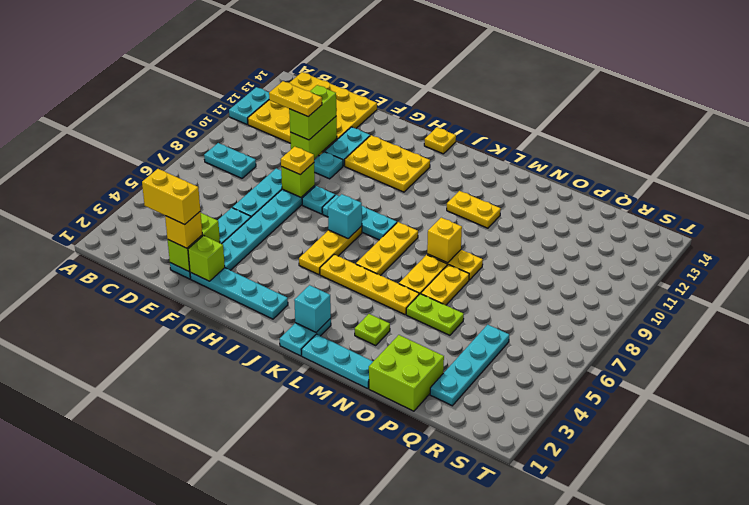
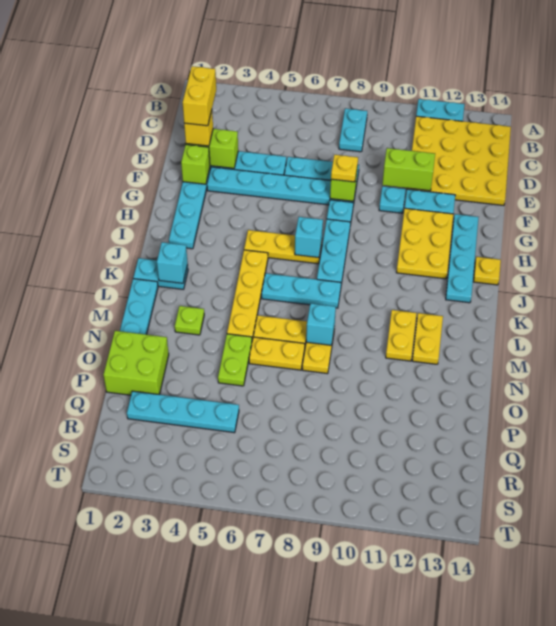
yellow 1x2 plate [269,81,322,117] -> yellow 1x2 plate moved to [412,313,443,364]
lime 1x2 brick [289,85,336,140] -> none
none -> cyan 1x4 plate [446,214,479,303]
yellow 1x3 plate [356,222,418,276] -> cyan 1x3 plate [262,273,341,308]
yellow 1x1 brick [427,218,462,263] -> cyan 1x1 brick [306,304,336,345]

